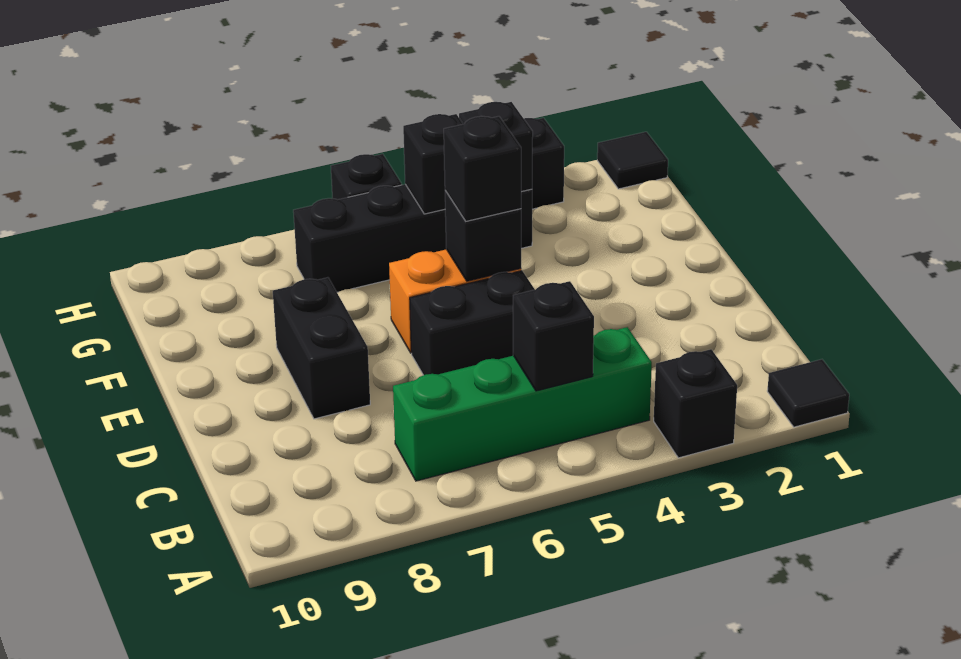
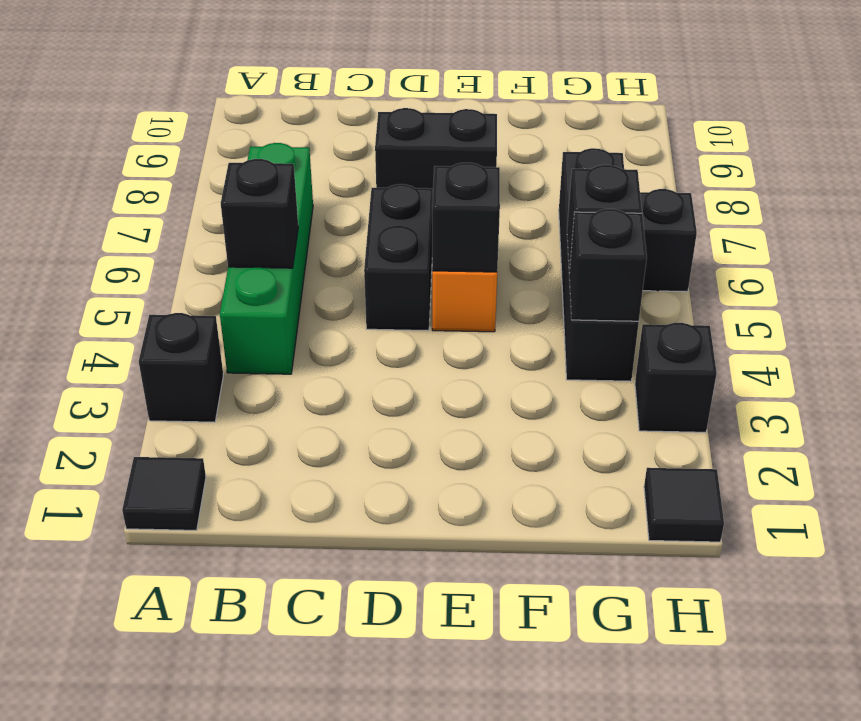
black 1x1 brick [444,116,521,221] -> none

